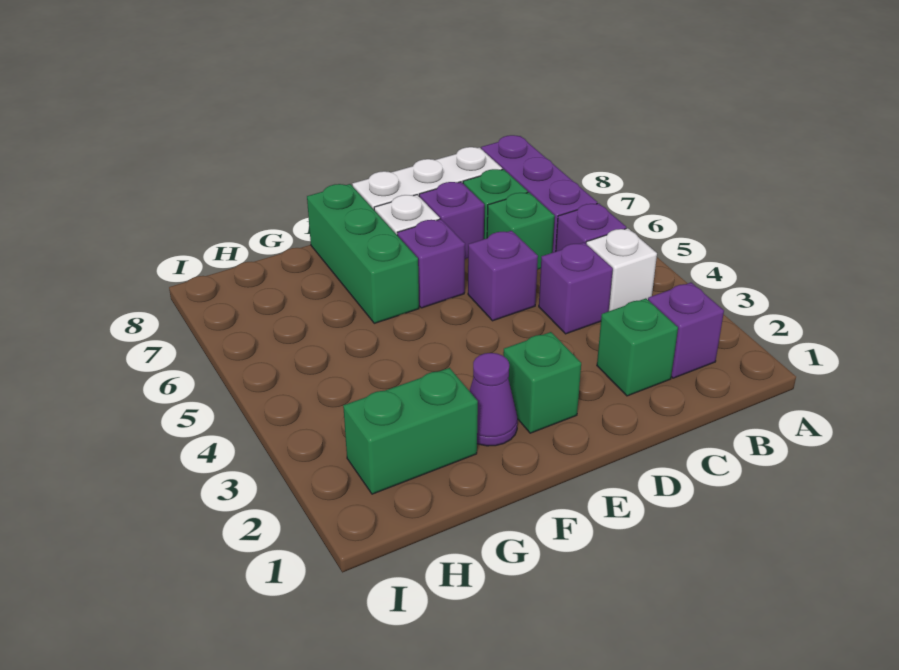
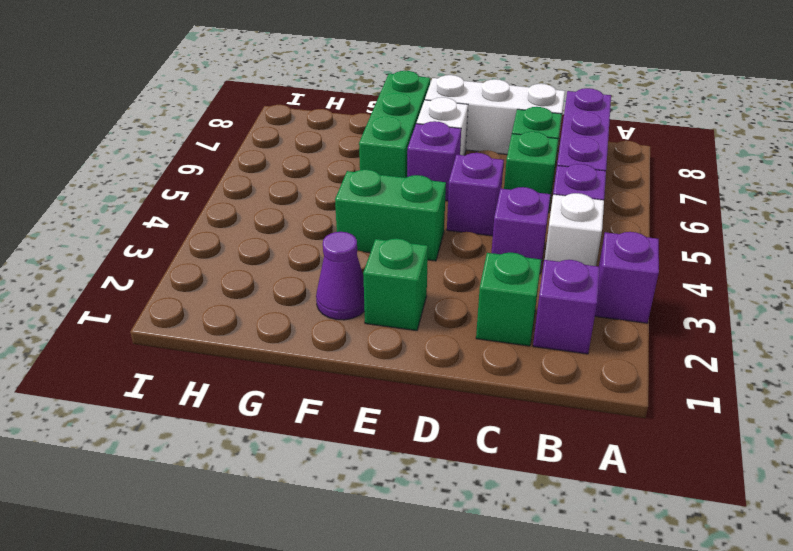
purple 1x1 brick [419,182,484,259] -> purple 1x1 brick moved to [595,232,659,323]
green 1x2 brick [343,368,478,494] -> green 1x2 brick moved to [335,169,446,261]

